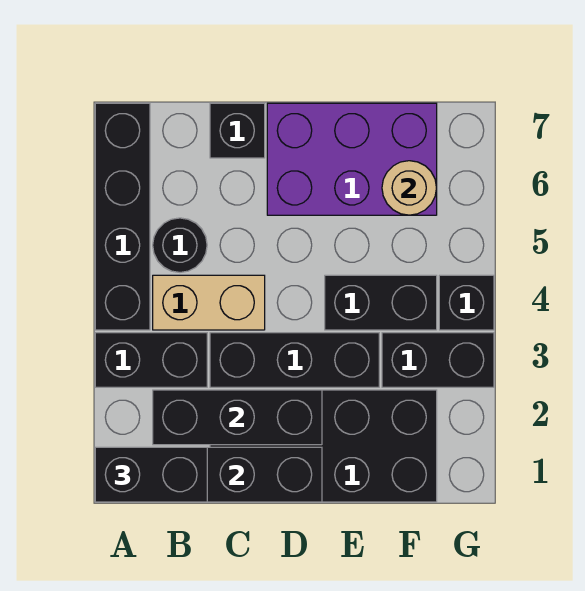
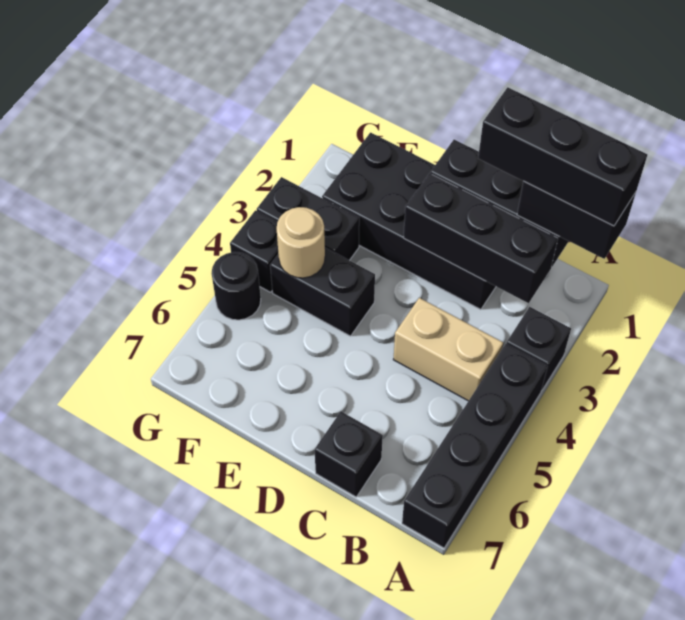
black 1x2 brick [95,333,207,387] -> black 1x1 brick [506,307,571,390]
black 1x1 round brick [153,218,207,272] -> black 1x1 round brick moved to [211,252,261,320]
black 1x3 brick [210,333,379,387] -> black 1x3 brick moved to [478,87,647,226]
purple 2x3 brick [267,103,437,215] -> none
tan 1x1 round brick [382,161,437,215] -> tan 1x1 round brick moved to [277,207,325,278]

